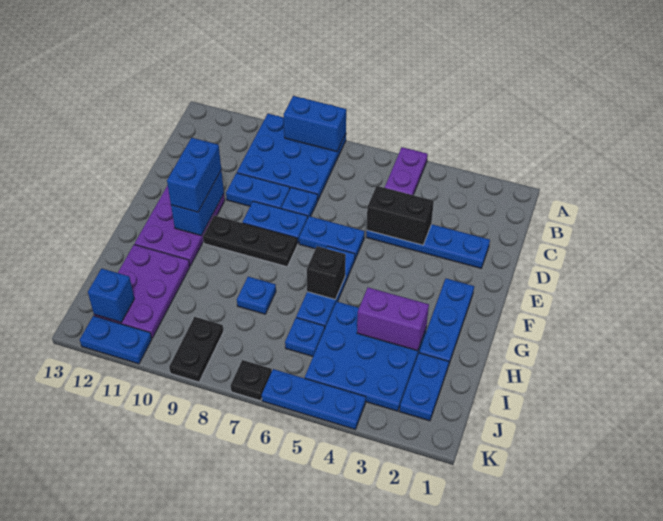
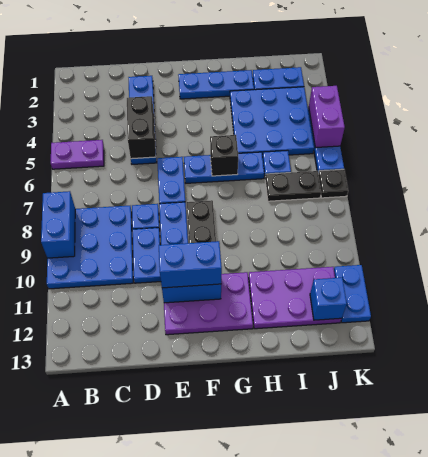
purple 1x2 brick [357,287,429,351] -> purple 1x2 brick moved to [309,86,345,148]
blue 1x1 plate [237,277,276,314] -> none
black 1x2 plate [169,317,224,382] -> black 1x2 plate moved to [265,171,321,201]

